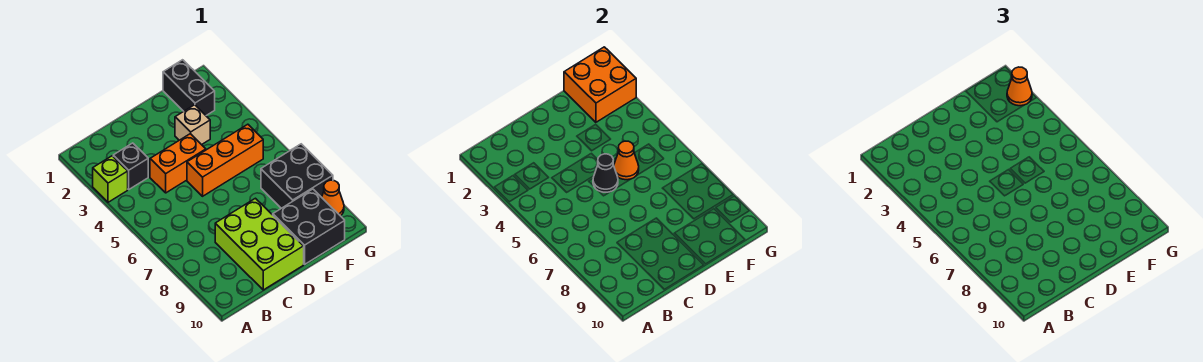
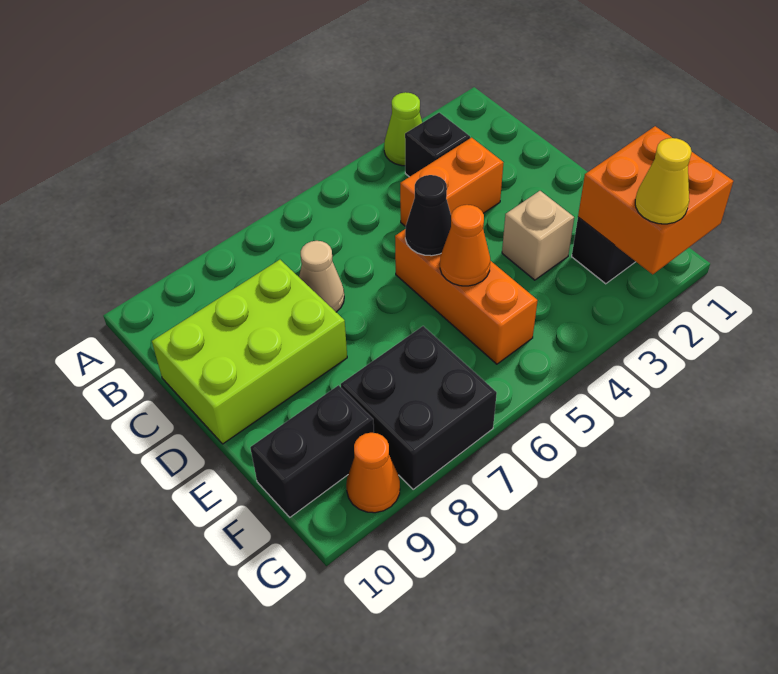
lime 1x1 brick [93,156,128,202] -> lime 1x1 cone [384,92,422,166]
orange 1x2 brick [150,134,206,193] -> orange 1x2 brick turned to [400,138,503,227]
none -> tan 1x1 cone [299,241,344,312]
black 2x2 brick [273,189,345,264] -> black 1x2 brick [250,385,374,517]
orange 1x1 cone [1007,67,1032,106] -> yellow 1x1 cone [635,138,692,224]

